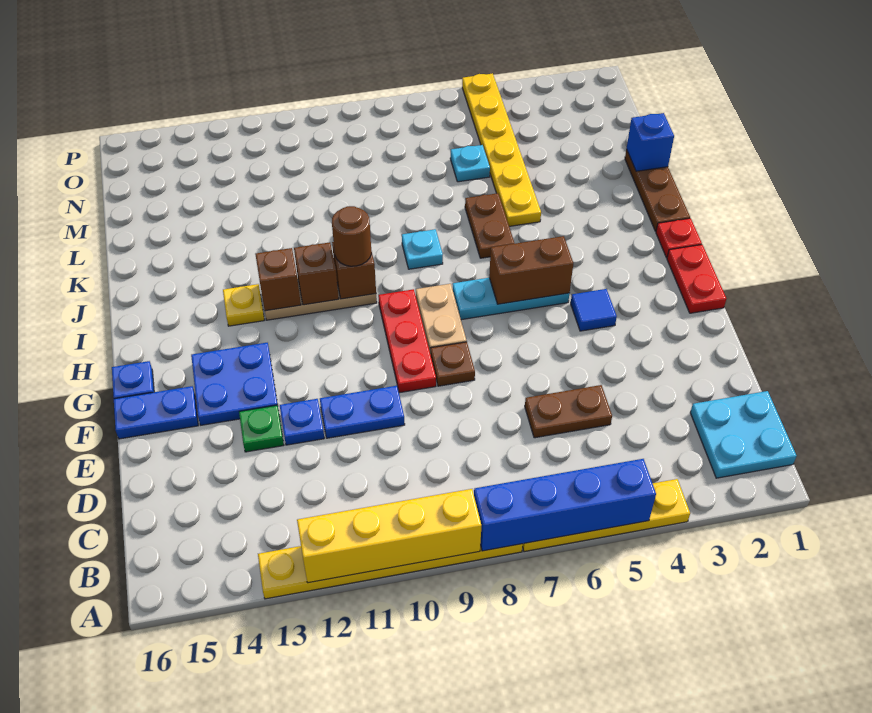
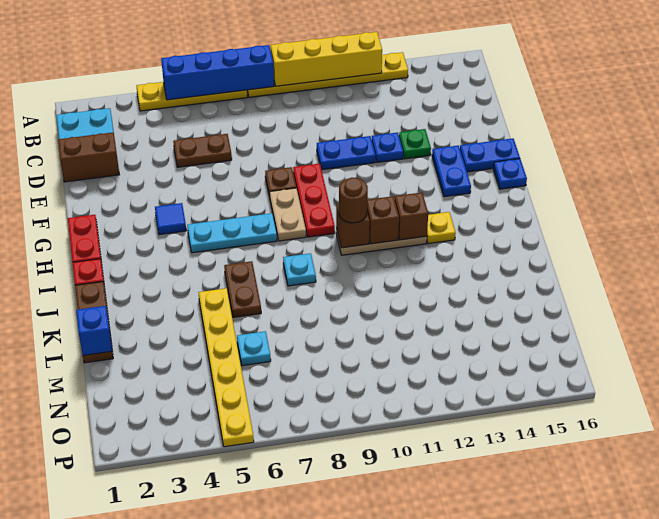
blue 2x2 plate [191,343,278,425] -> blue 1x2 plate [432,146,471,197]
brown 1x2 brick [489,236,573,304] -> brown 1x2 brick moved to [58,132,119,182]

